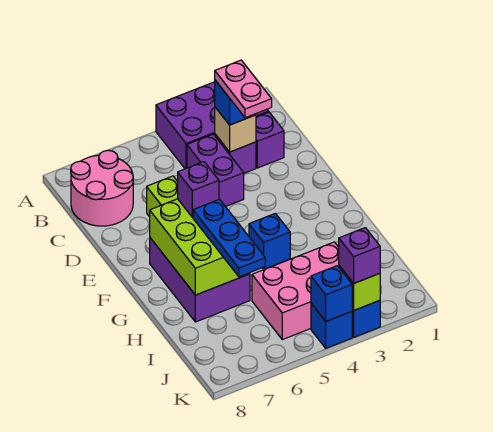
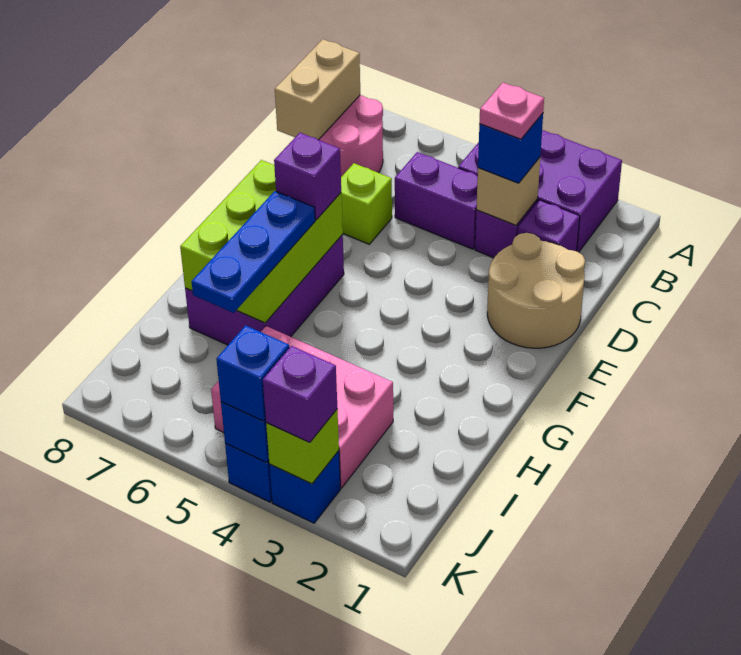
none -> tan 1x2 brick [275,39,360,140]
pink 1x2 plate [215,60,272,118] -> pink 1x1 plate [479,83,544,139]
purple 1x2 brick [187,134,244,207] -> purple 1x2 brick turned to [395,152,478,249]
none -> tan 2x2 round brick [487,233,585,348]
blue 1x1 brick [249,213,290,269] -> blue 1x1 brick moved to [216,325,289,421]

